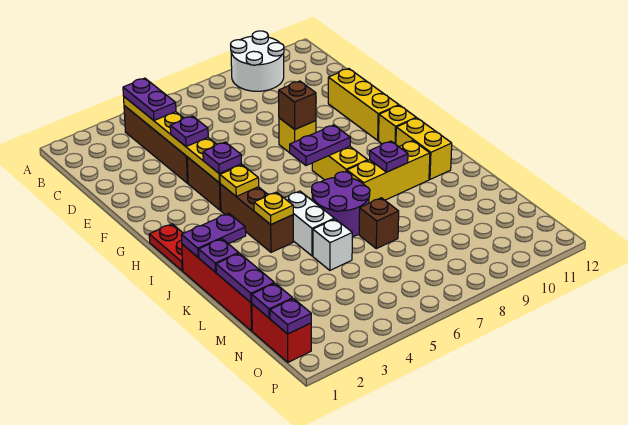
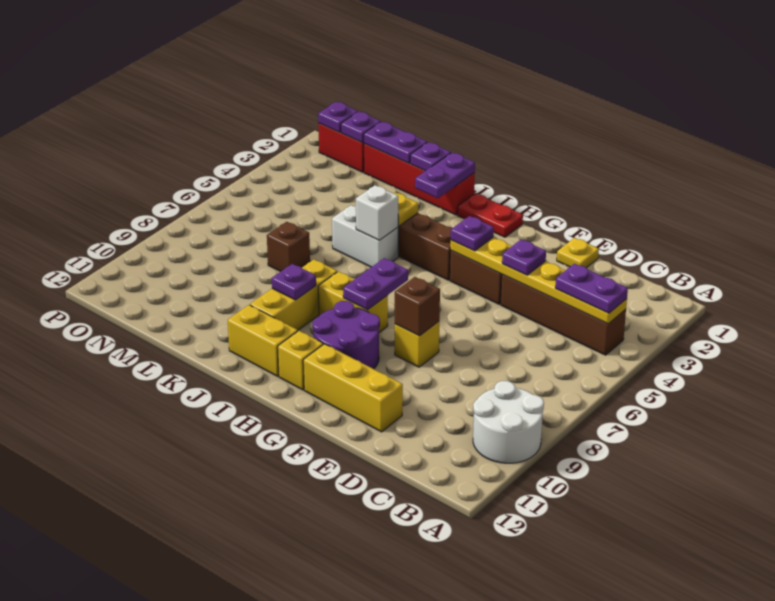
yellow 1x1 plate [220,165,259,196] -> yellow 1x1 plate moved to [557,238,599,268]
purple 2x2 round brick [312,172,370,237] -> purple 2x2 round brick moved to [313,301,380,369]
white 1x1 brick [313,219,352,270] -> white 1x1 brick moved to [356,185,398,240]

